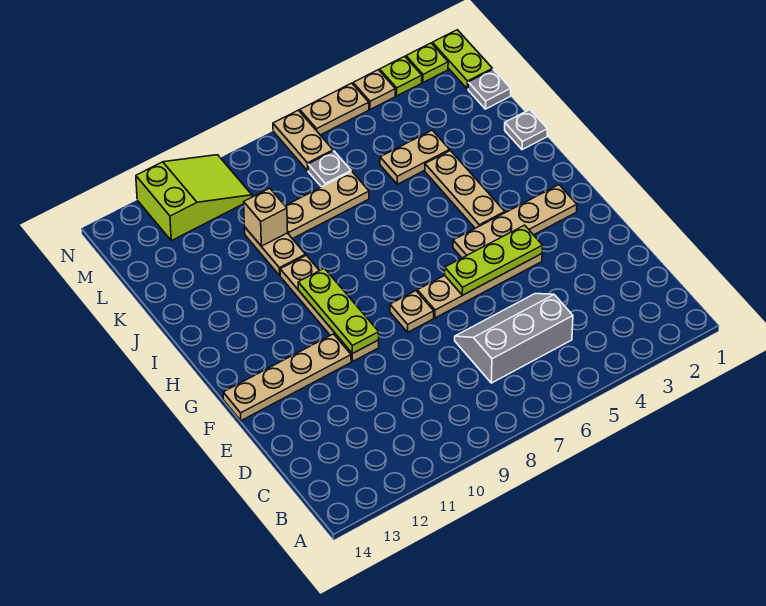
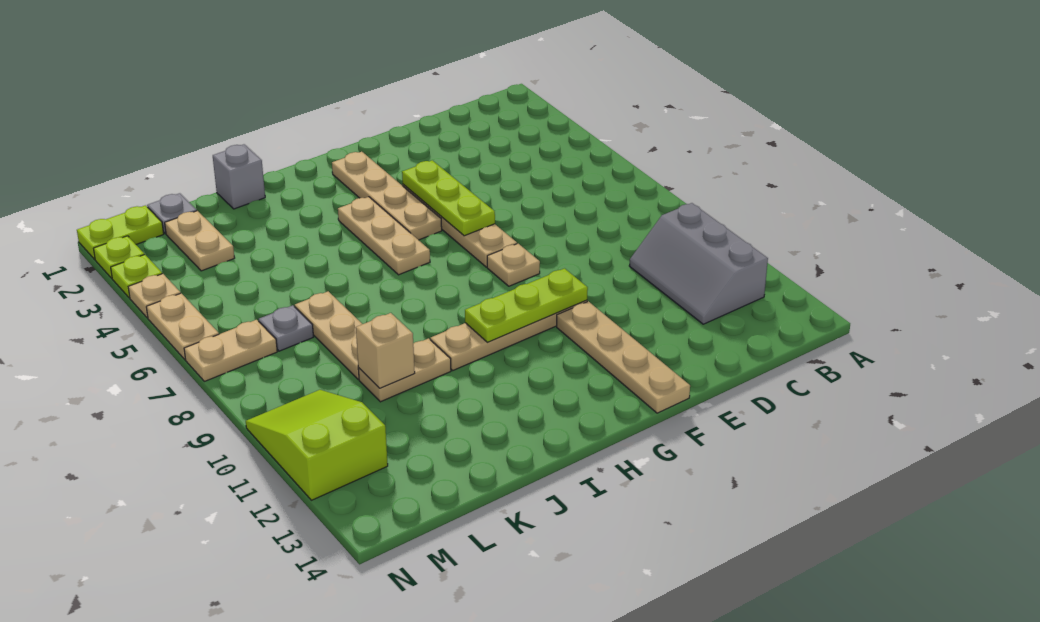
grey 2x3 slope [455,294,573,383] -> grey 2x3 slope moved to [629,203,768,324]
tan 1x3 plate [425,151,505,228] -> tan 1x3 plate turned to [338,197,430,275]
grey 1x1 plate [505,110,547,150] -> grey 1x1 brick [213,144,265,209]
tan 1x2 plate [380,130,450,184] -> tan 1x2 plate moved to [165,211,235,271]

